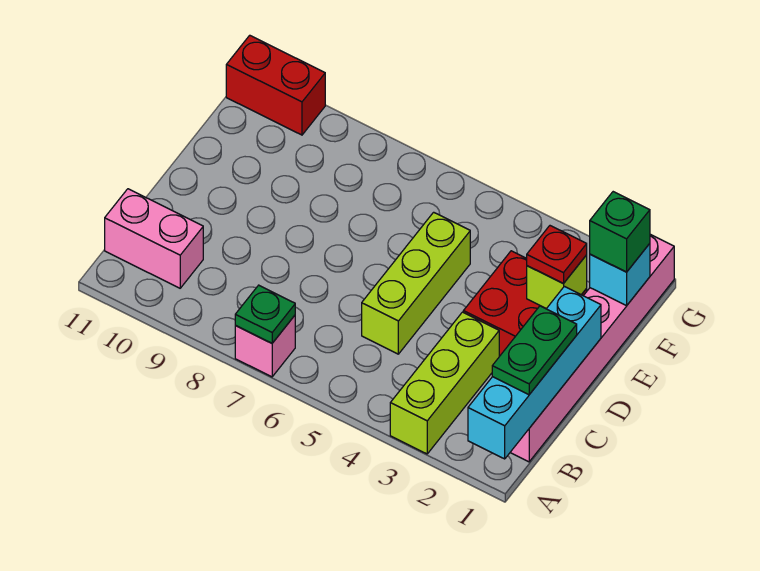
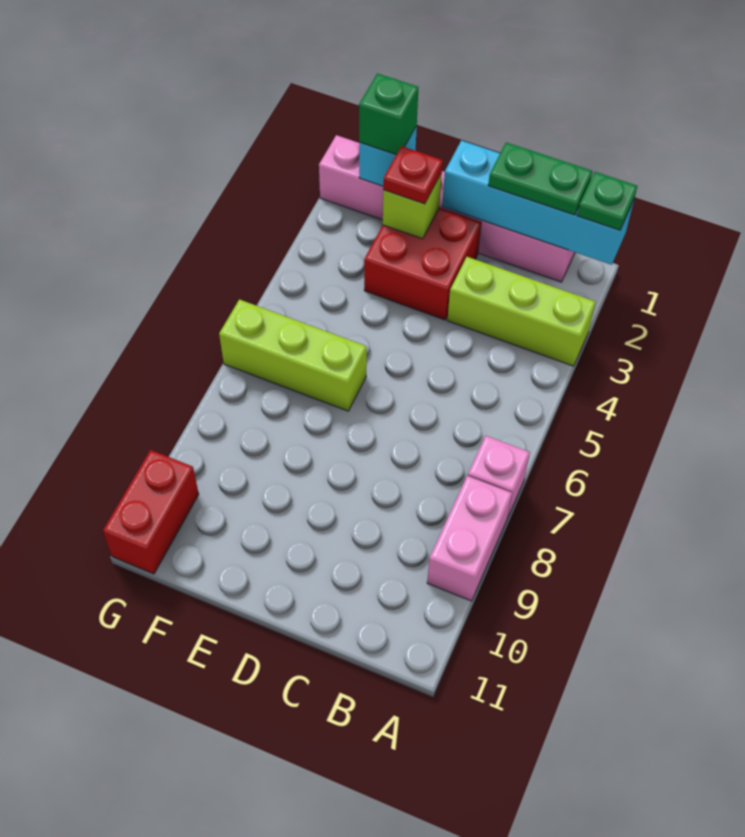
green 1x1 plate [235,285,295,343] -> green 1x1 plate moved to [577,172,637,230]
pink 1x2 brick [105,189,203,288] -> pink 1x2 brick moved to [427,476,512,601]
lime 1x3 brick [362,212,470,354] -> lime 1x3 brick moved to [219,299,367,411]

